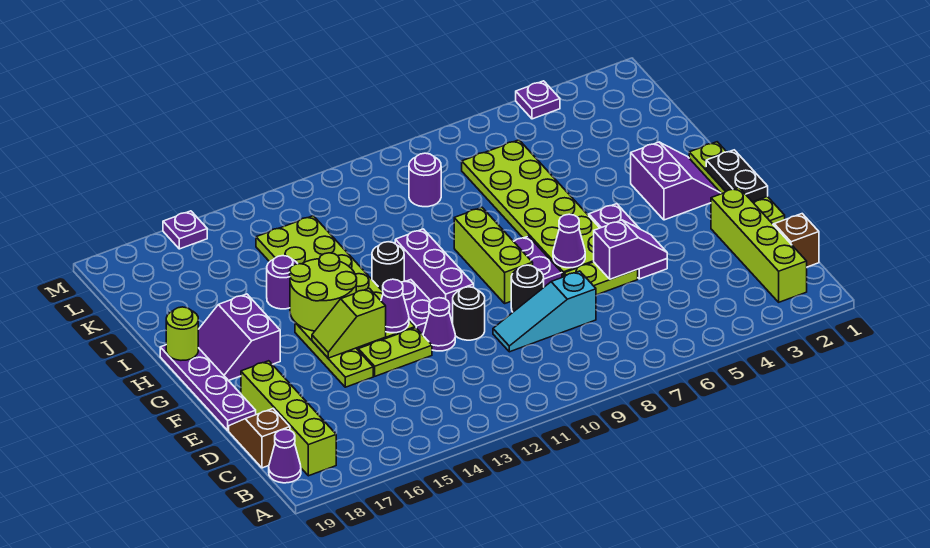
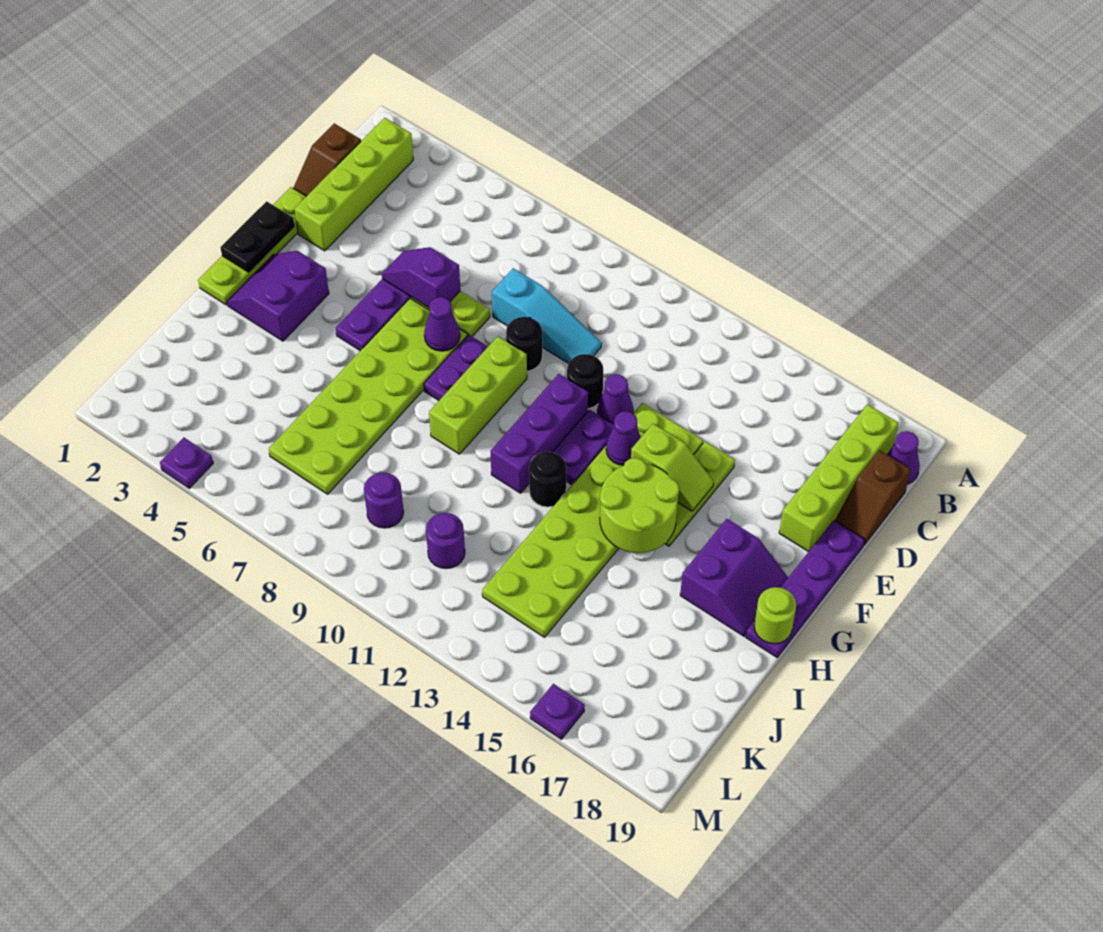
purple 1x1 round brick [267,256,297,309] -> purple 1x1 round brick moved to [426,513,465,569]

